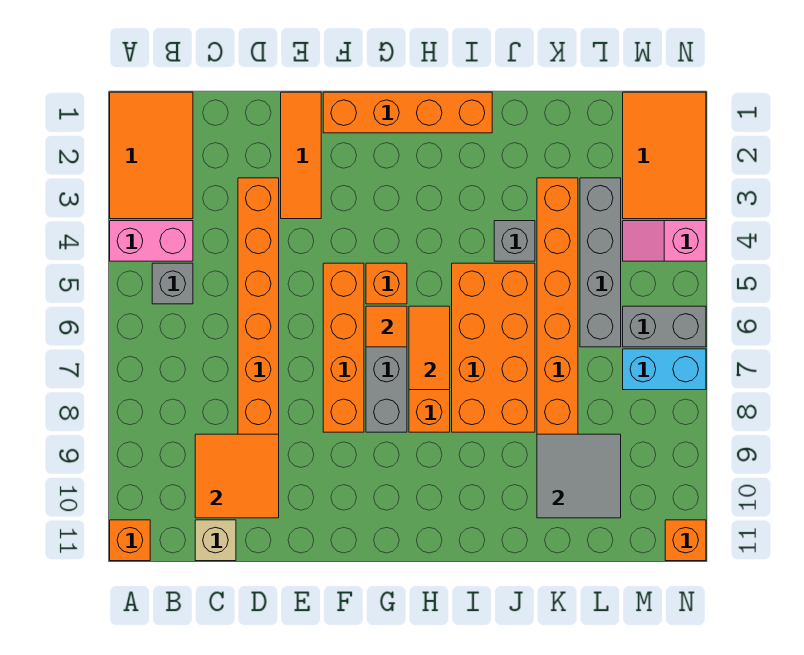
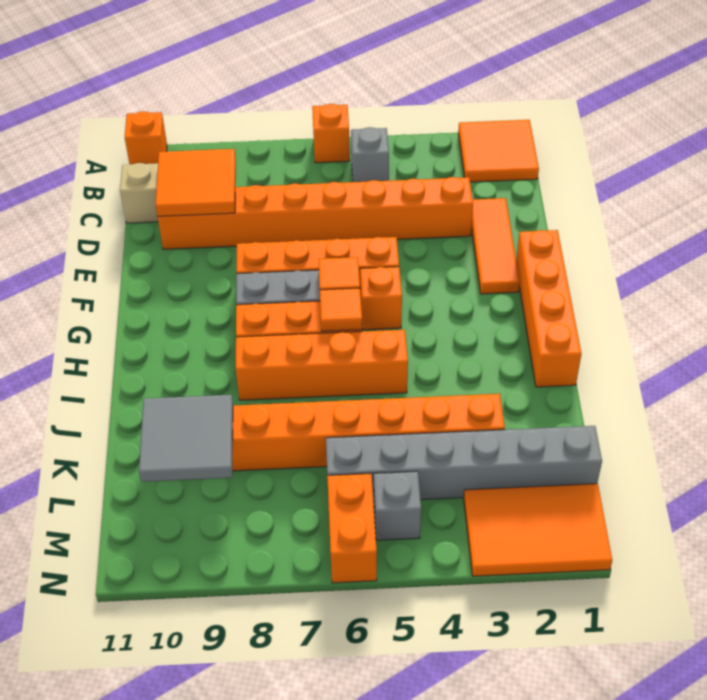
orange 2x3 tile [110,92,193,219] -> orange 2x2 tile [458,120,539,182]
pink 1x2 brick [110,221,193,261] -> none
orange 1x3 tile [281,92,321,219] -> orange 1x3 tile turned to [471,198,520,294]
orange 1x2 tile [409,306,450,390] -> orange 1x1 tile [320,288,362,331]
orange 2x4 brick [452,263,535,432] -> orange 1x4 brick [236,330,408,400]
grey 1x1 brick [494,221,535,261] -> grey 1x1 brick moved to [374,471,421,540]
grey 1x4 brick [580,178,621,347] -> grey 1x6 brick [326,426,602,502]
pink 1x2 slope [623,221,706,261] -> none
grey 1x2 brick [623,306,706,347] -> orange 1x2 brick [327,474,377,583]
cyan 1x2 brick [623,349,706,390] -> none
orange 1x1 brick [665,520,706,561] -> orange 1x1 brick moved to [312,104,350,163]

